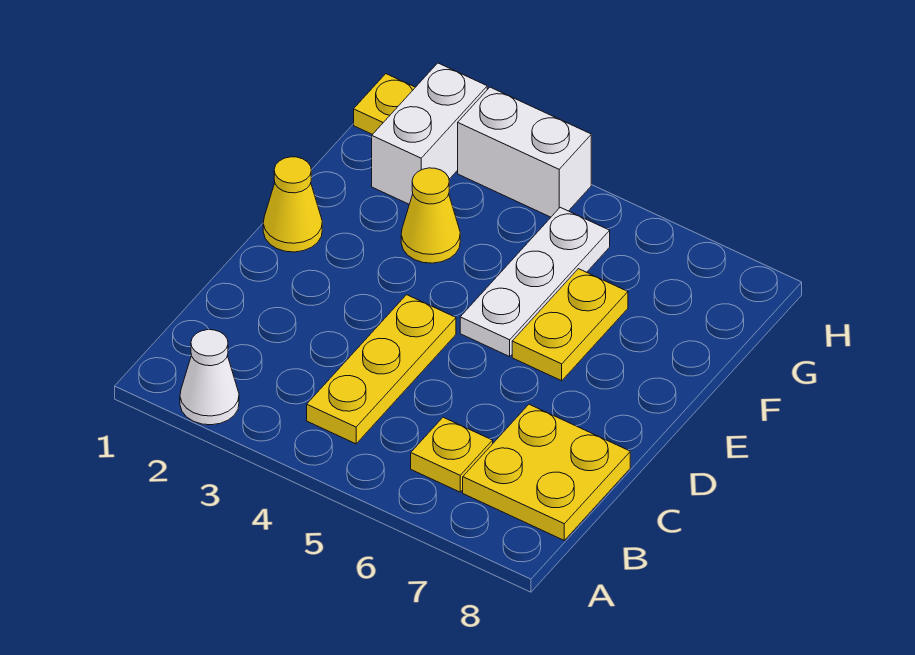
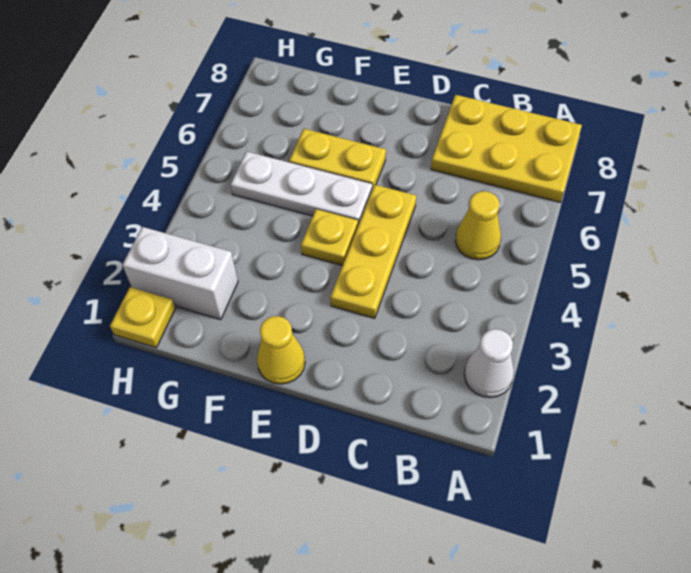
yellow 1x3 plate [307,295,456,444] -> yellow 1x3 plate turned to [330,185,416,318]
yellow 1x1 plate [411,417,493,492] -> yellow 1x1 plate moved to [301,209,358,266]
yellow 2x2 plate [463,404,630,540] -> yellow 2x3 plate [431,95,582,202]
yellow 1x1 cone [401,168,460,263] -> yellow 1x1 cone moved to [455,191,501,260]
white 1x2 brick [458,87,591,217] -> none

